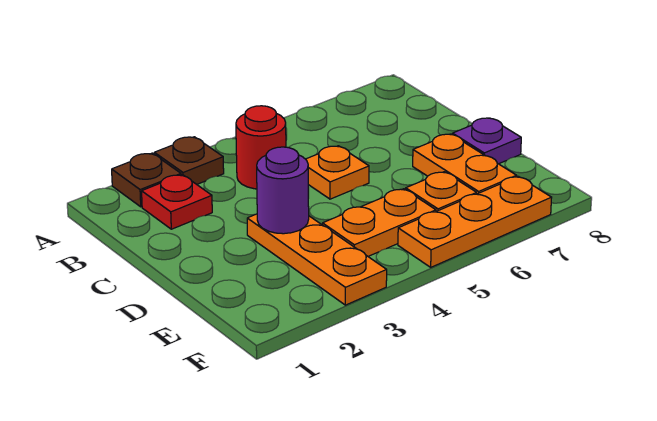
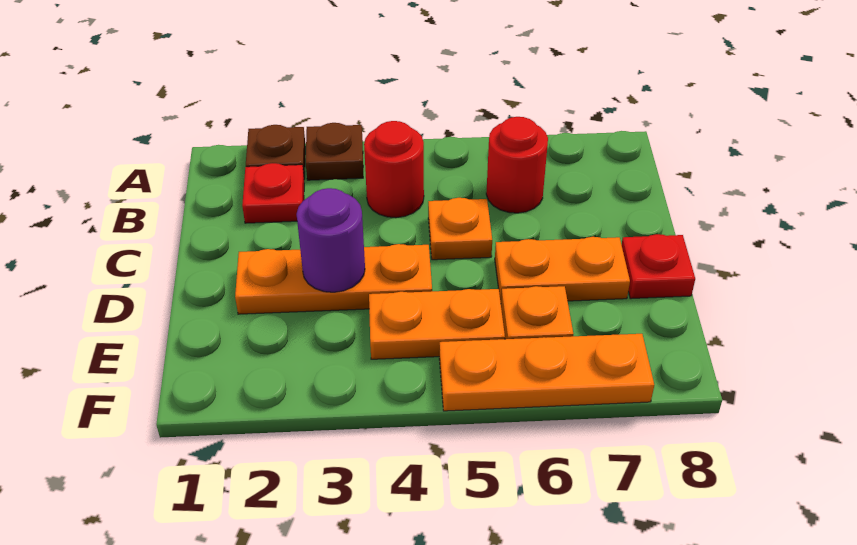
none -> red 1x1 round brick [486,117,548,213]
orange 1x3 plate [247,214,387,305] -> orange 1x3 plate turned to [235,244,432,314]
orange 1x2 plate [413,134,517,194] -> orange 1x2 plate turned to [495,237,630,302]
purple 1x1 plate [452,118,521,164] -> red 1x1 plate [622,234,695,299]

